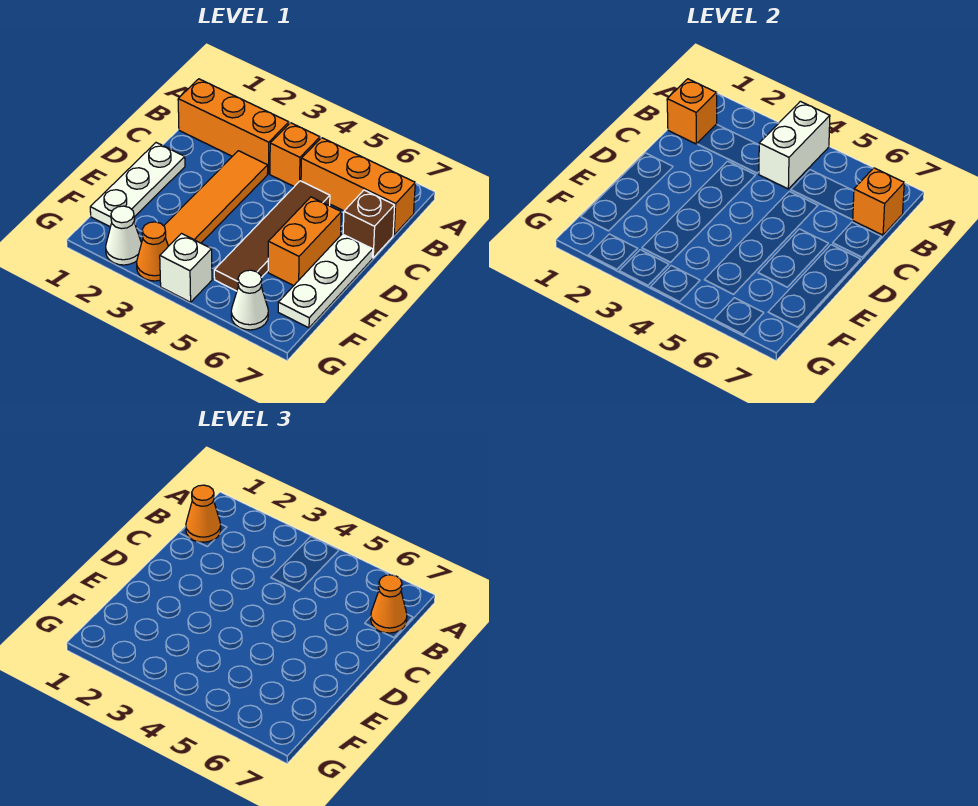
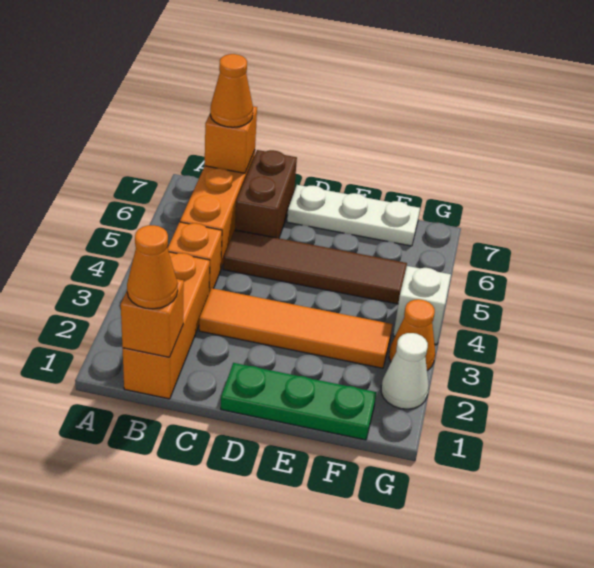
white 1x2 brick [759,101,830,189] -> none
brown 1x1 brick [343,190,395,258] -> brown 1x2 brick [235,150,297,238]
white 1x3 plate [90,143,185,227] -> green 1x3 plate [221,363,376,440]
orange 1x2 brick [268,197,341,286] -> none
white 1x1 cone [231,270,268,330] -> none

